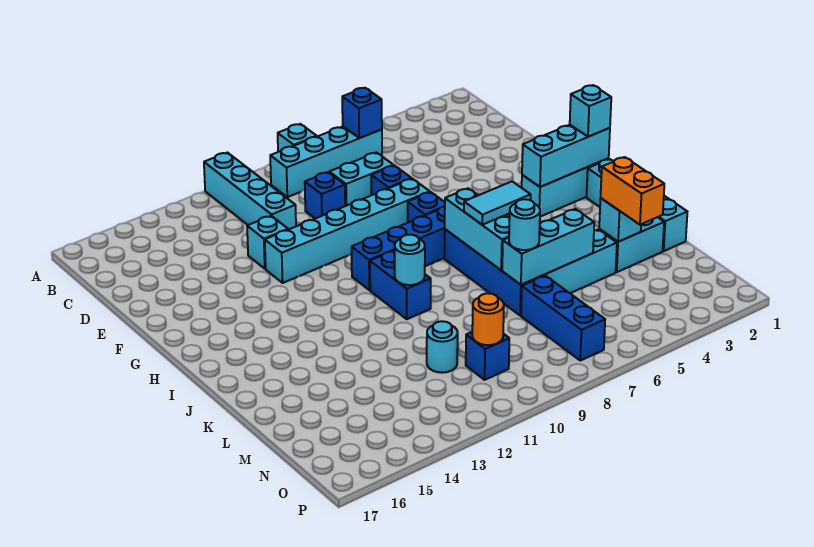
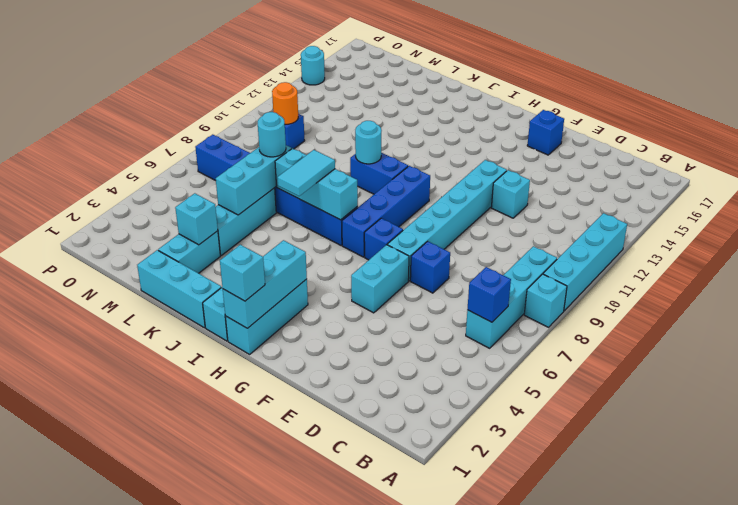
cyan 1x4 brick [204,153,296,230] -> cyan 1x4 brick turned to [543,213,627,311]
cyan 1x2 brick [329,153,393,206] -> cyan 1x2 brick moved to [351,245,409,313]
blue 1x1 brick [305,172,345,219] -> blue 1x1 brick moved to [527,110,564,155]
orange 1x2 brick [601,157,664,225] -> none
cyan 1x1 round brick [427,321,458,373] -> cyan 1x1 round brick moved to [301,46,325,85]

